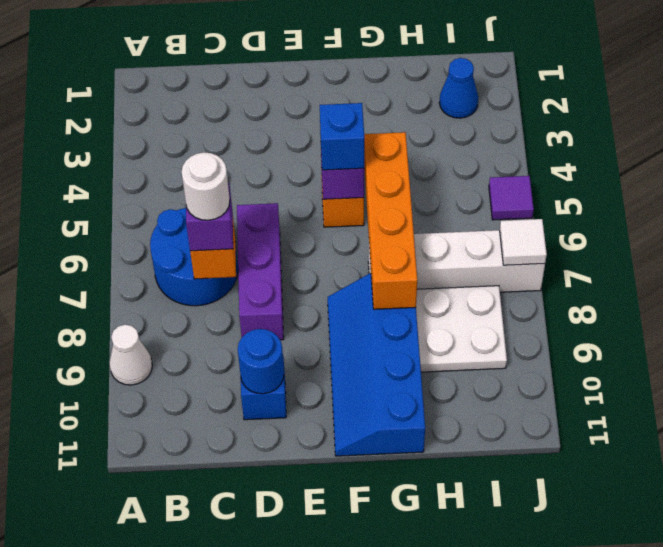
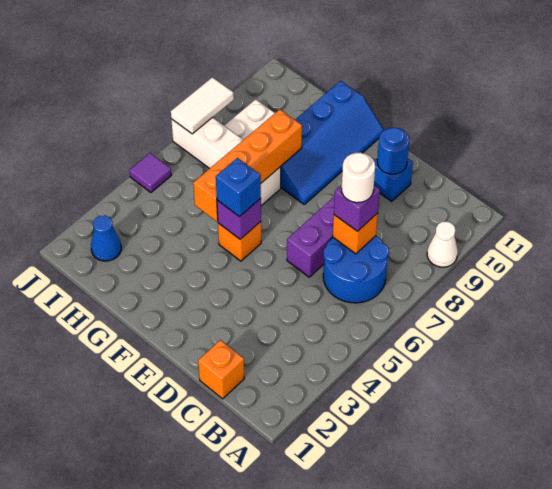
none -> orange 1x1 brick [198,340,244,399]
white 1x1 tile [500,219,547,265] -> white 1x2 tile [171,77,234,134]

